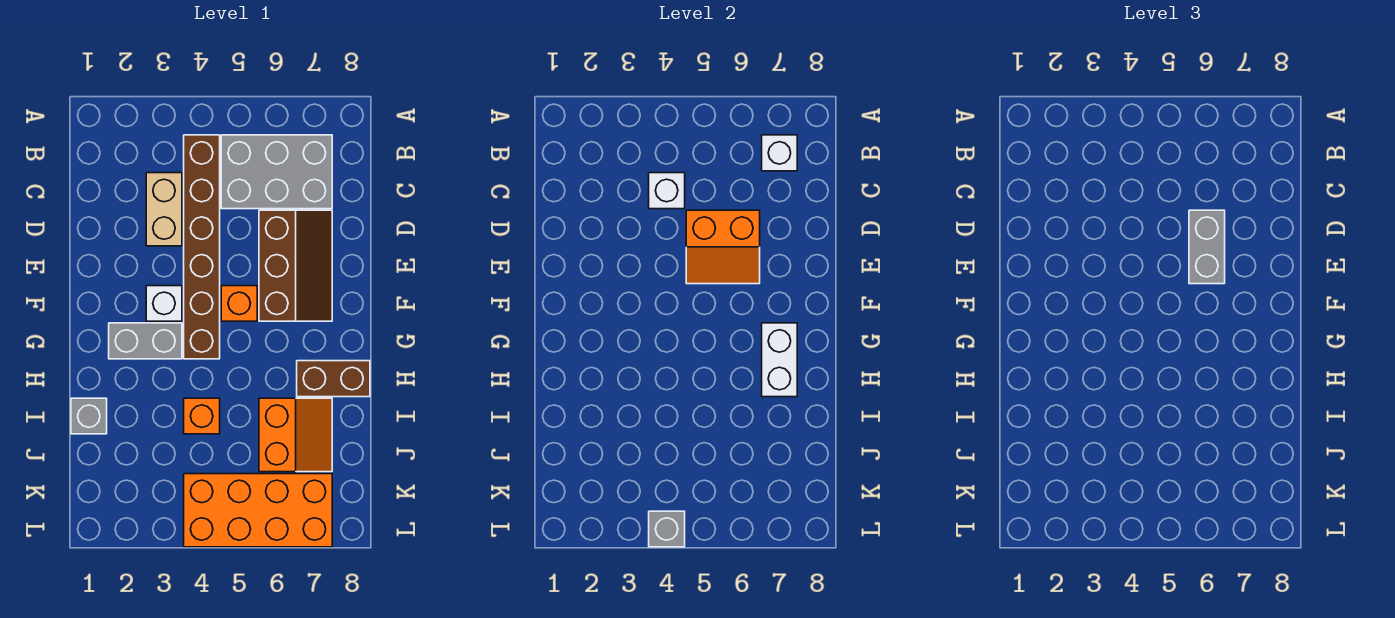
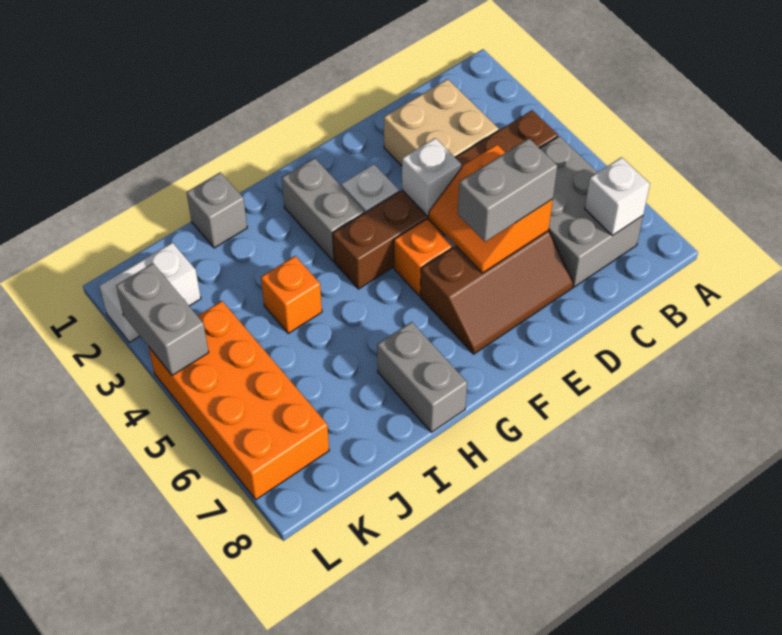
tan 1x2 brick [146,173,182,246] -> tan 2x2 brick [384,79,499,166]
white 1x1 brick [649,173,685,209] -> white 1x1 brick moved to [402,138,461,216]
white 1x2 brick [762,323,797,397] -> white 1x2 brick moved to [99,243,201,342]
brown 1x2 brick [297,361,370,397] -> grey 1x2 brick [377,322,467,432]
orange 2x2 slope [259,398,332,472] -> none
grey 1x1 brick [649,511,685,547] -> grey 1x2 brick [116,263,209,375]

